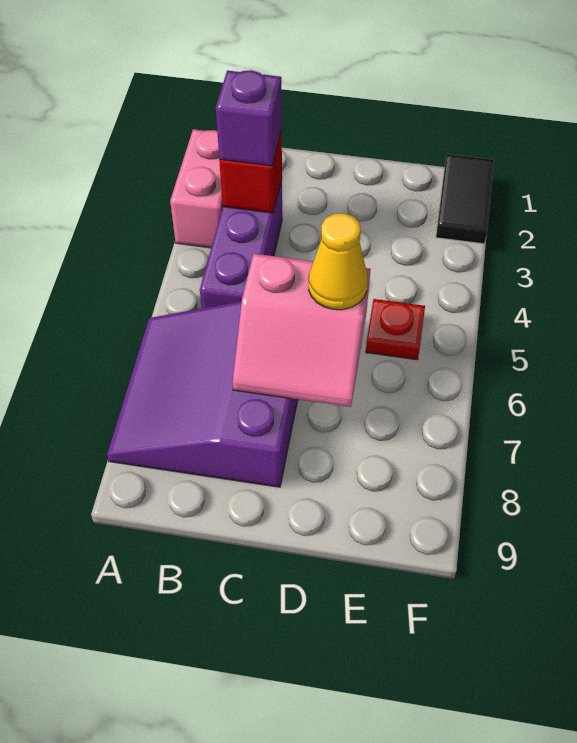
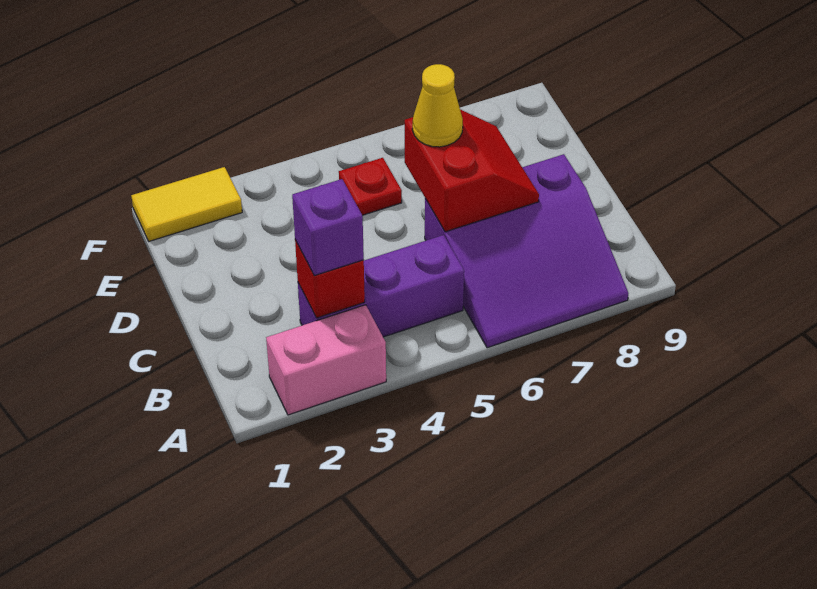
pink 2x2 slope [233,254,371,407] -> red 2x2 slope [405,109,539,232]
black 1x2 tile [436,154,494,244] -> yellow 1x2 tile [131,167,242,241]

